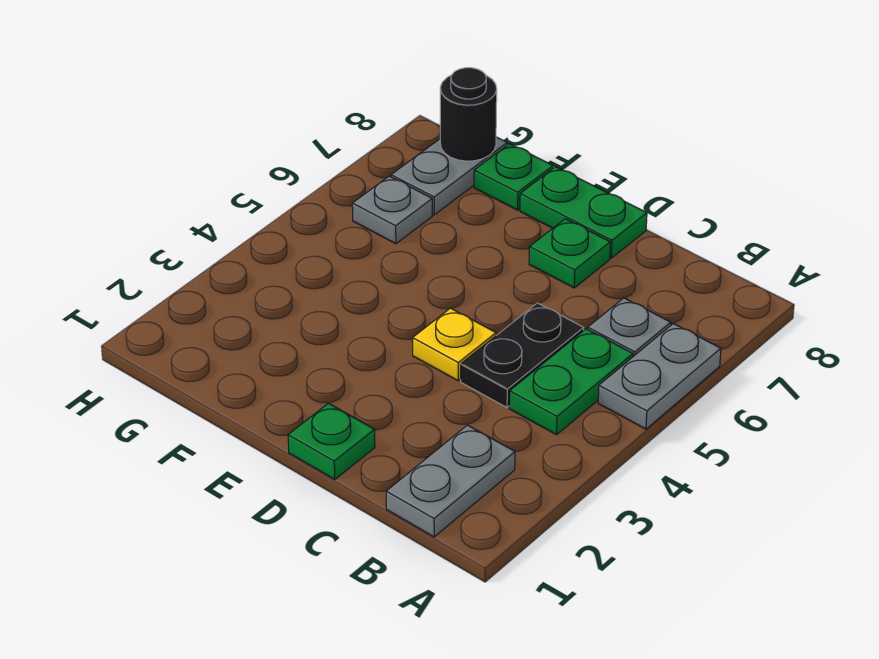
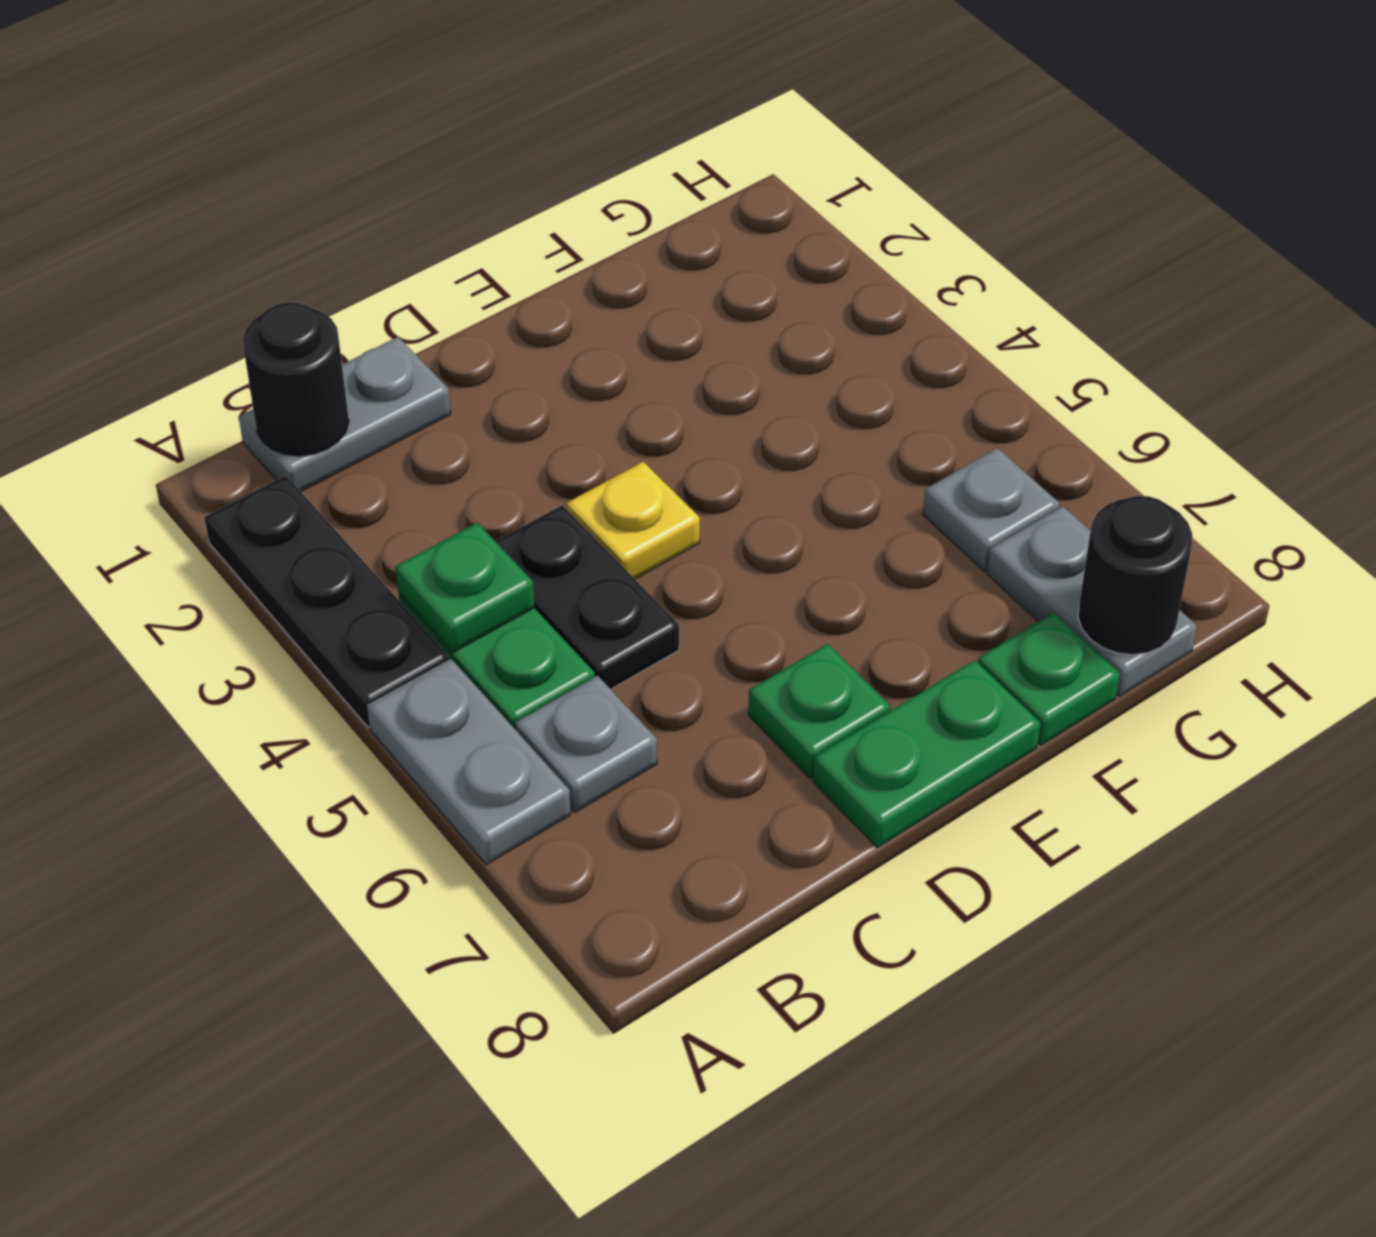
none -> black 1x3 plate [204,476,449,728]
grey 1x2 plate [386,425,515,537] -> grey 1x2 plate turned to [239,337,451,491]
none -> black 1x1 round brick [243,302,349,456]
green 1x1 plate [288,403,375,479] -> green 1x1 plate moved to [396,523,535,652]

